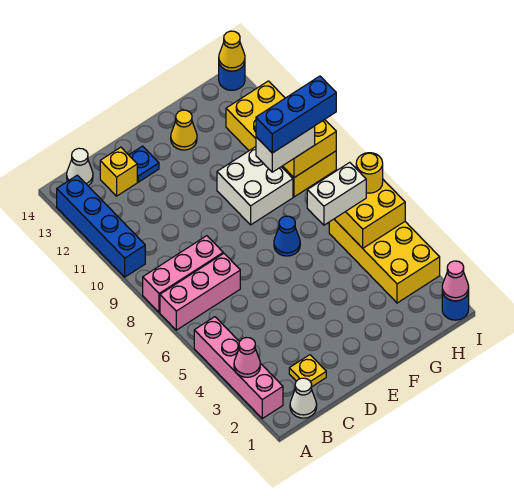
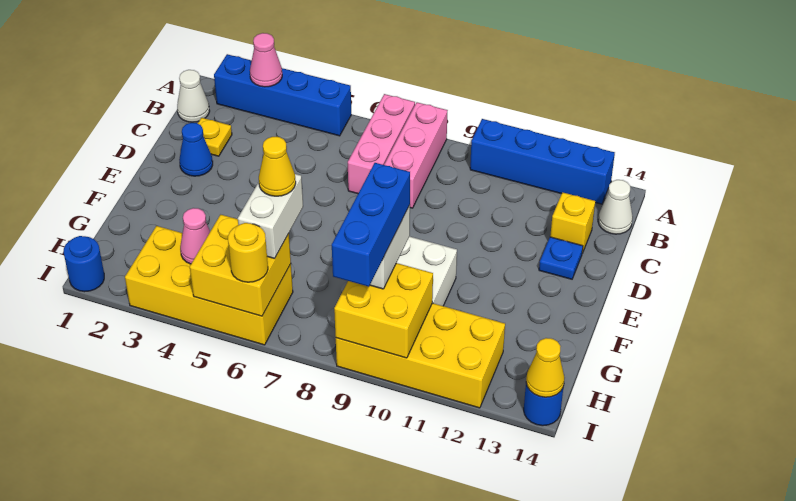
pink 1x4 brick [194,317,283,418] -> blue 1x4 brick [214,54,351,136]
blue 1x1 cone [274,216,300,256] -> blue 1x1 cone moved to [179,123,213,176]
yellow 1x1 cone [171,110,197,150] -> yellow 1x1 cone moved to [259,137,296,196]
pink 1x1 cone [442,261,469,301] -> pink 1x1 cone moved to [180,208,210,264]

